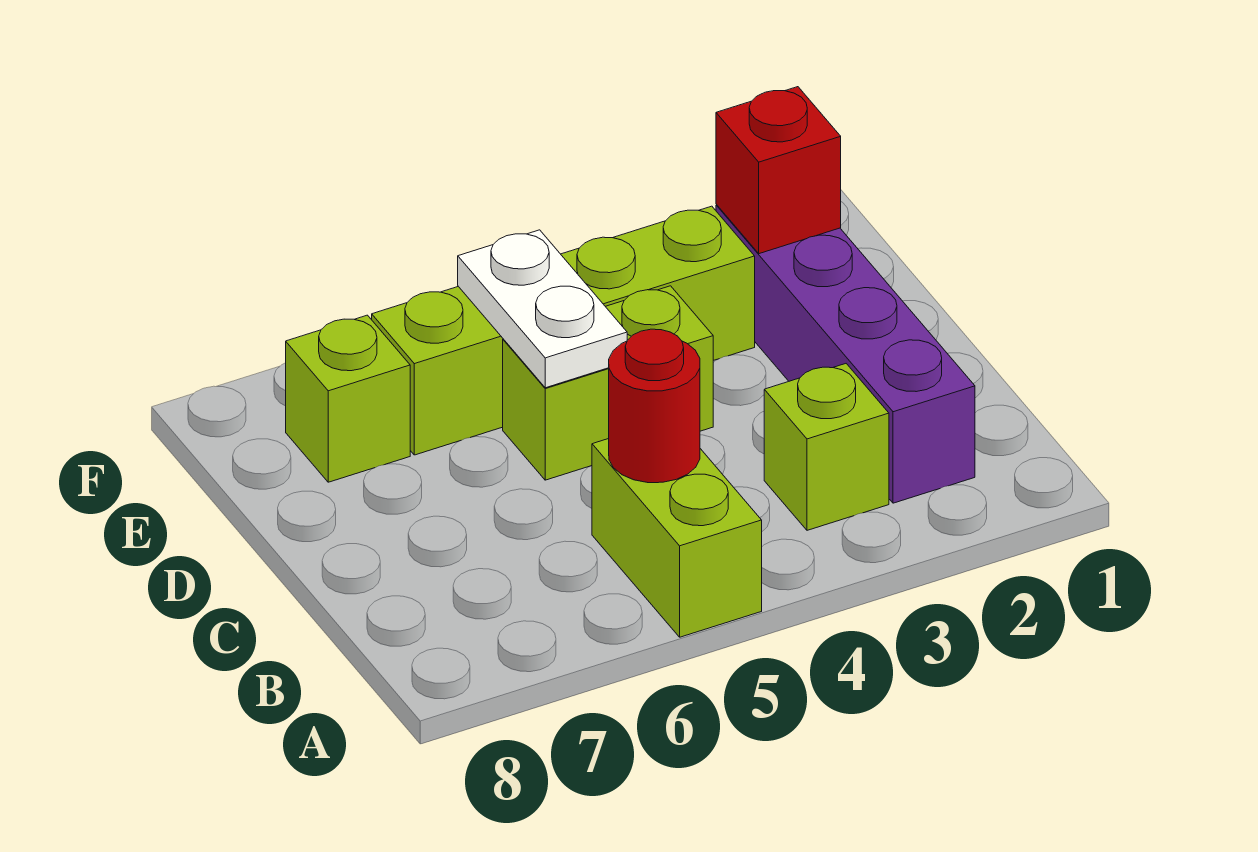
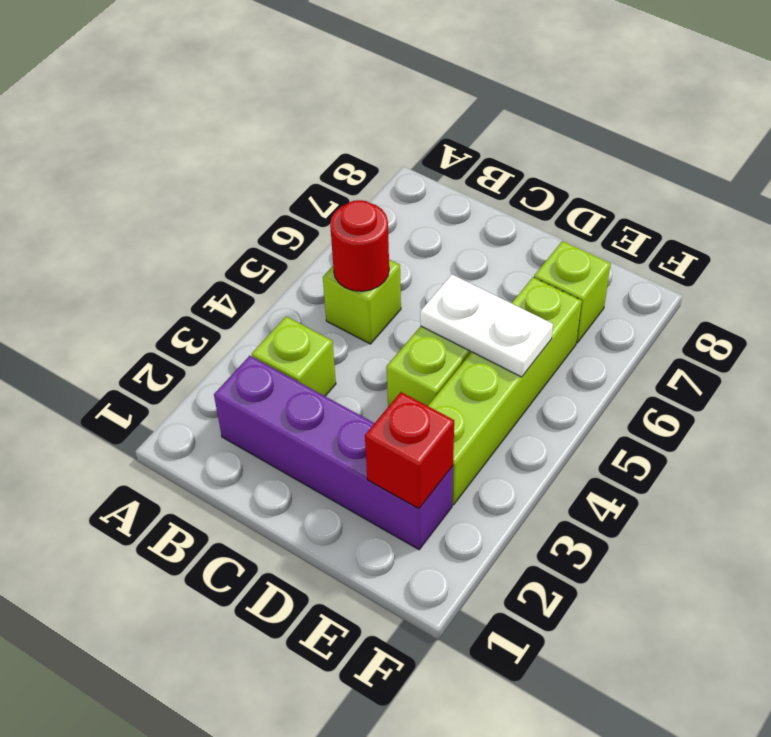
lime 1x2 brick [592,439,762,637] -> lime 1x1 brick [323,260,401,344]

